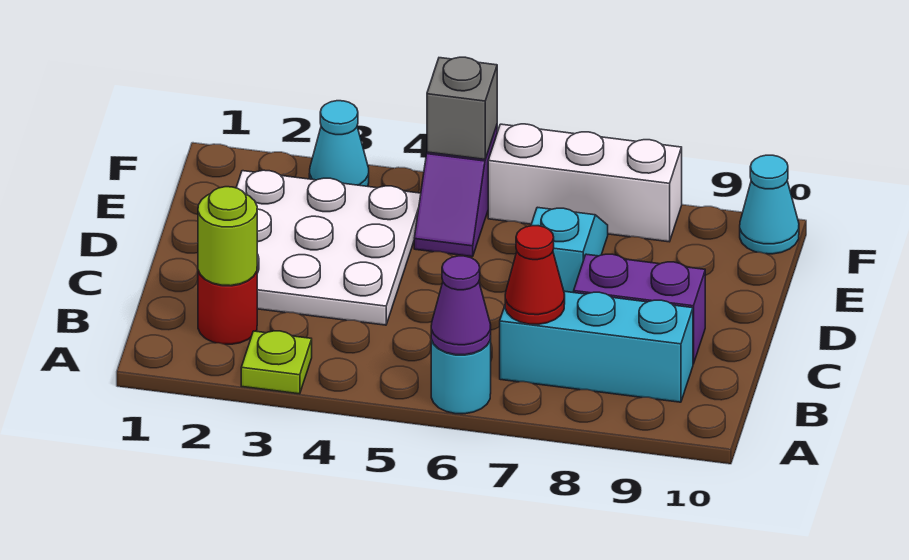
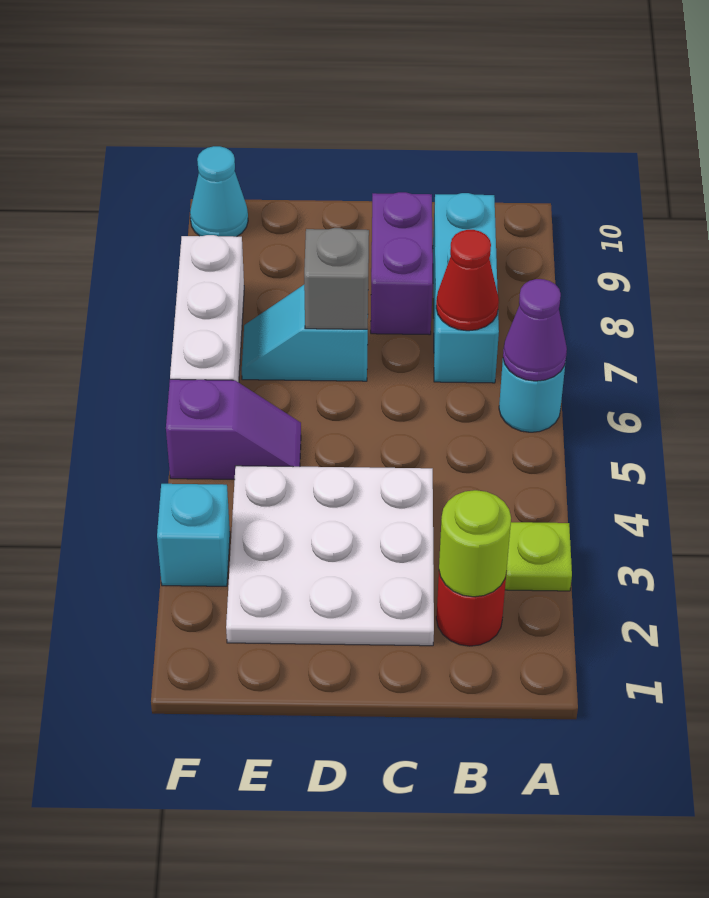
cyan 1x1 cone [309,101,369,186] -> cyan 1x1 brick [157,484,230,586]
grey 1x1 brick [427,57,497,159] -> grey 1x1 brick moved to [304,228,369,329]

